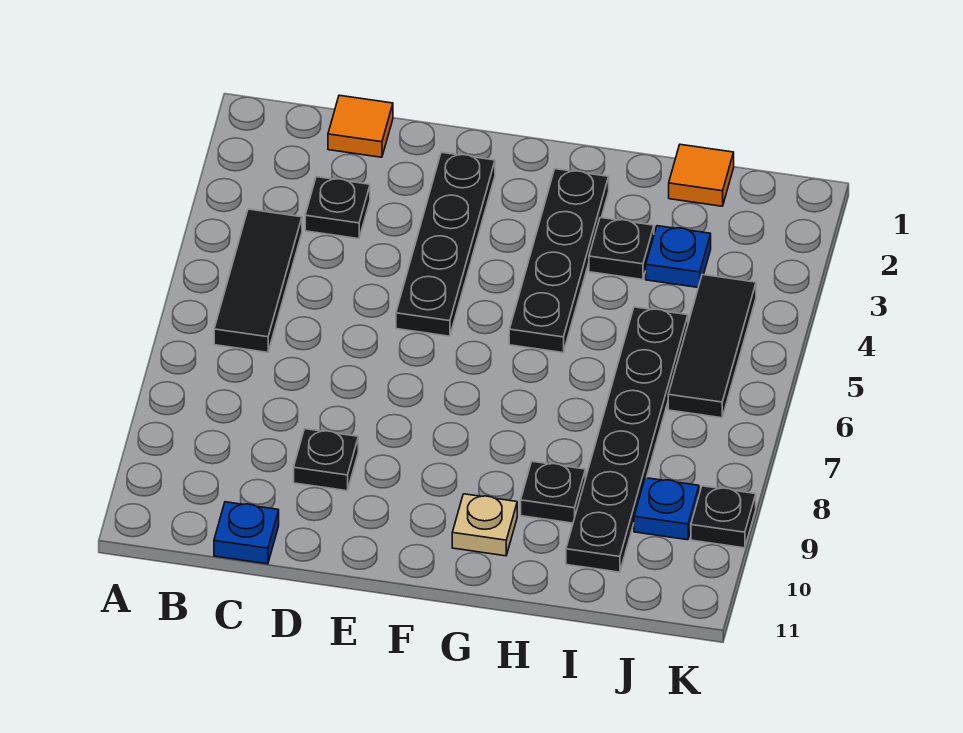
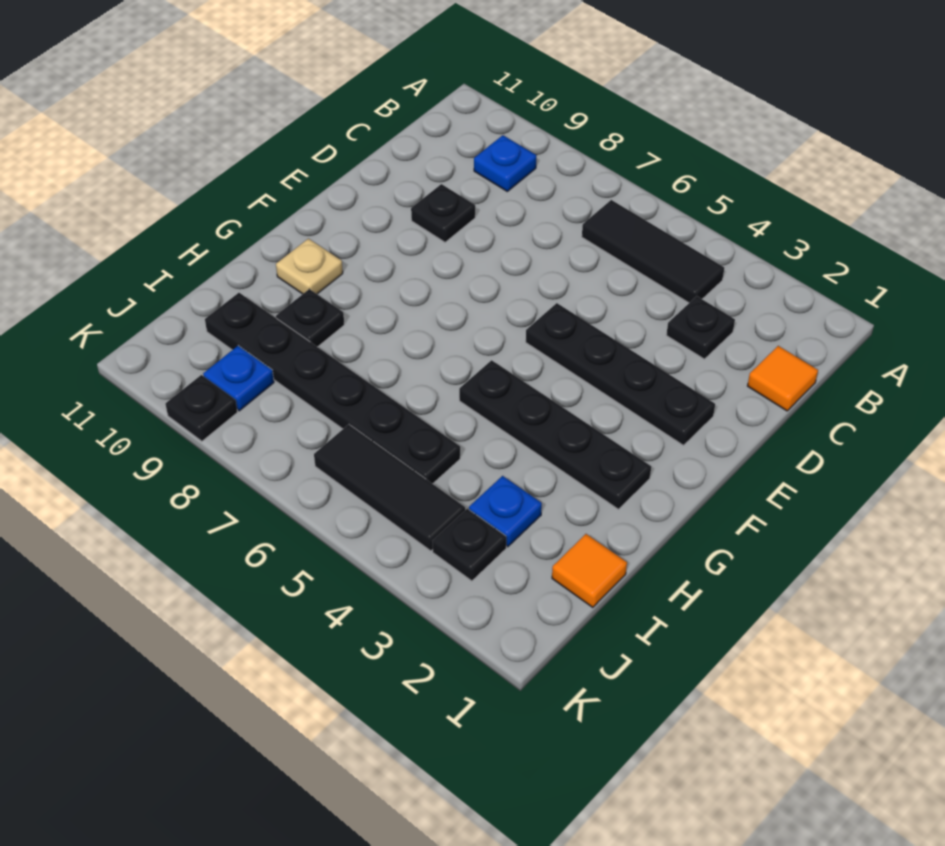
blue 1x1 plate [214,502,279,564] -> blue 1x1 plate moved to [474,135,536,191]
black 1x1 plate [589,218,654,280] -> black 1x1 plate moved to [433,509,506,581]

